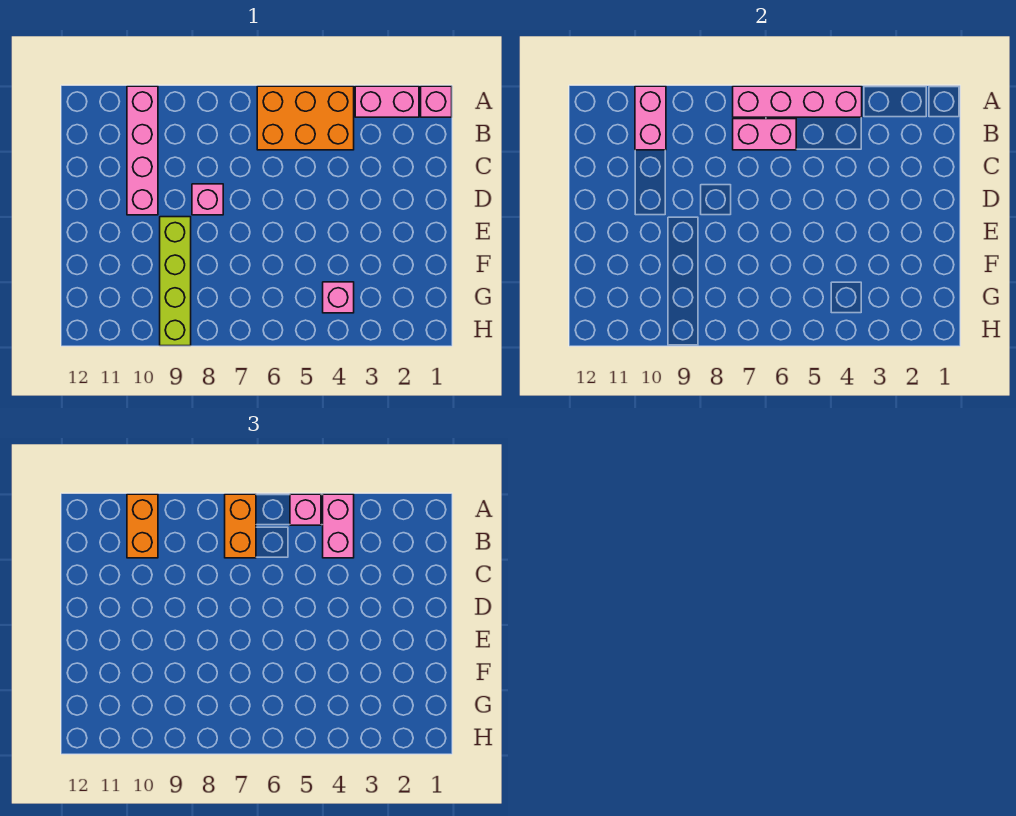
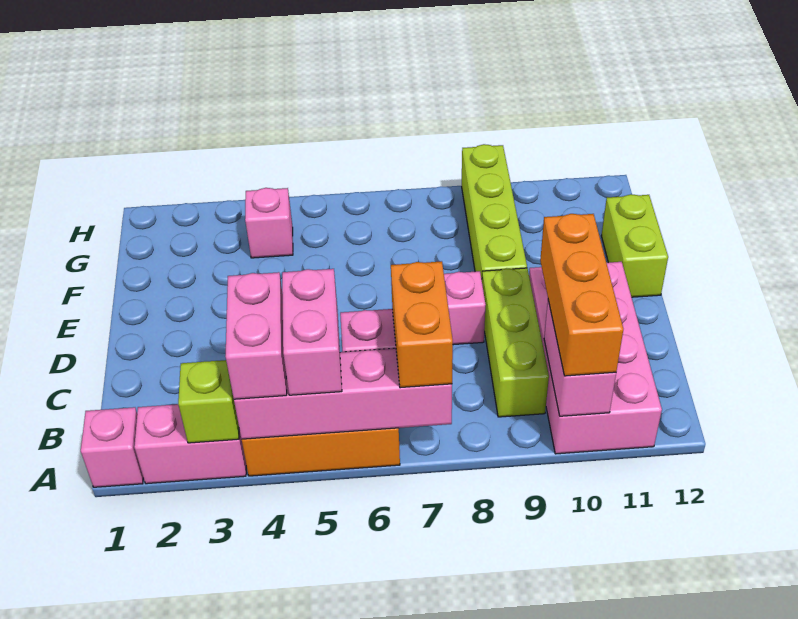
none -> lime 1x1 brick [178,360,239,443]
pink 1x1 brick [290,494,321,525] -> pink 1x2 brick [282,269,342,395]
pink 1x4 brick [127,86,158,215] -> pink 2x4 brick [529,262,662,454]
orange 1x2 brick [127,494,158,558] -> orange 1x3 brick [540,214,623,376]
none -> lime 1x3 brick [482,268,549,417]
none -> lime 1x2 brick [601,194,668,297]

